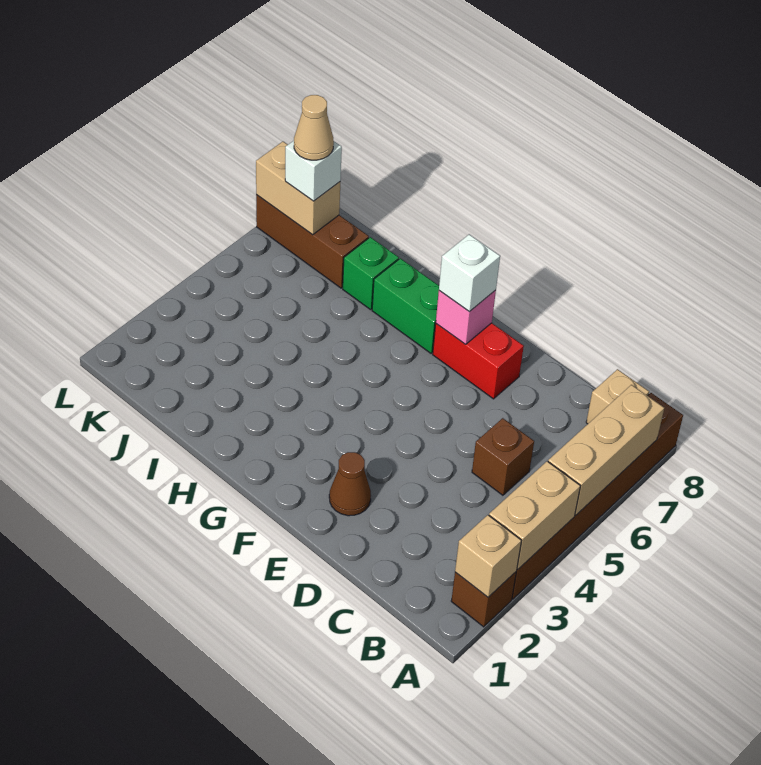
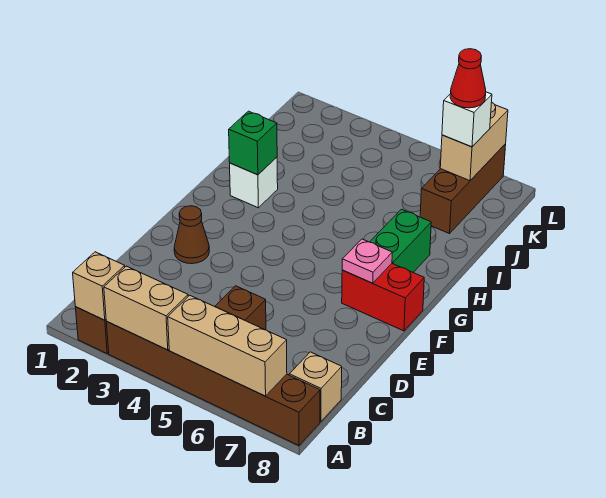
red 1x2 brick [433,323,524,399] -> red 1x2 brick turned to [342,264,424,331]
pink 1x1 brick [436,290,496,344] -> pink 1x1 plate [342,239,392,283]
white 1x1 brick [439,234,500,312] -> white 1x1 brick moved to [230,157,278,208]
green 1x1 brick [343,237,399,310] -> green 1x1 brick moved to [229,111,277,175]
tan 1x1 cone [294,95,334,160] -> red 1x1 cone [450,49,486,108]

